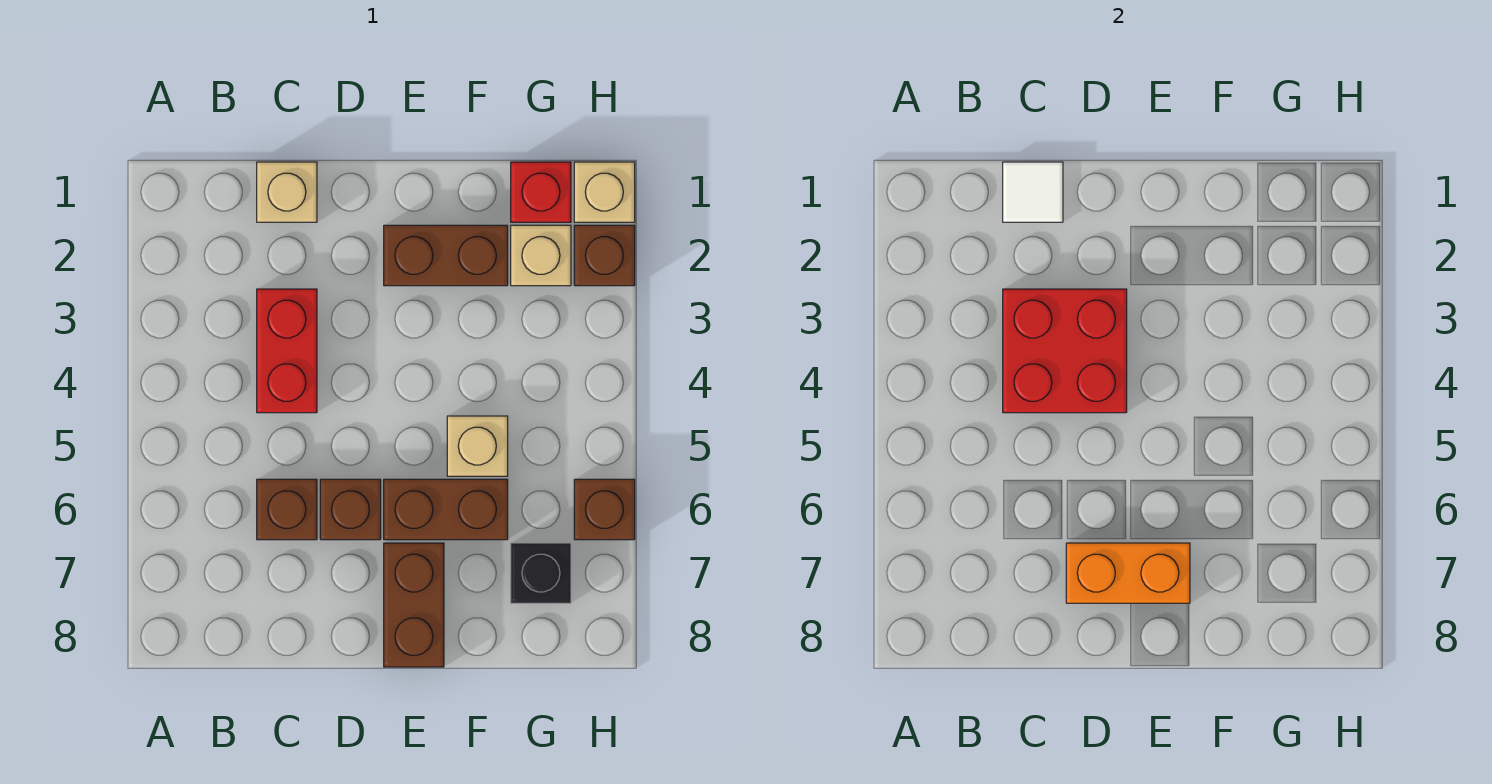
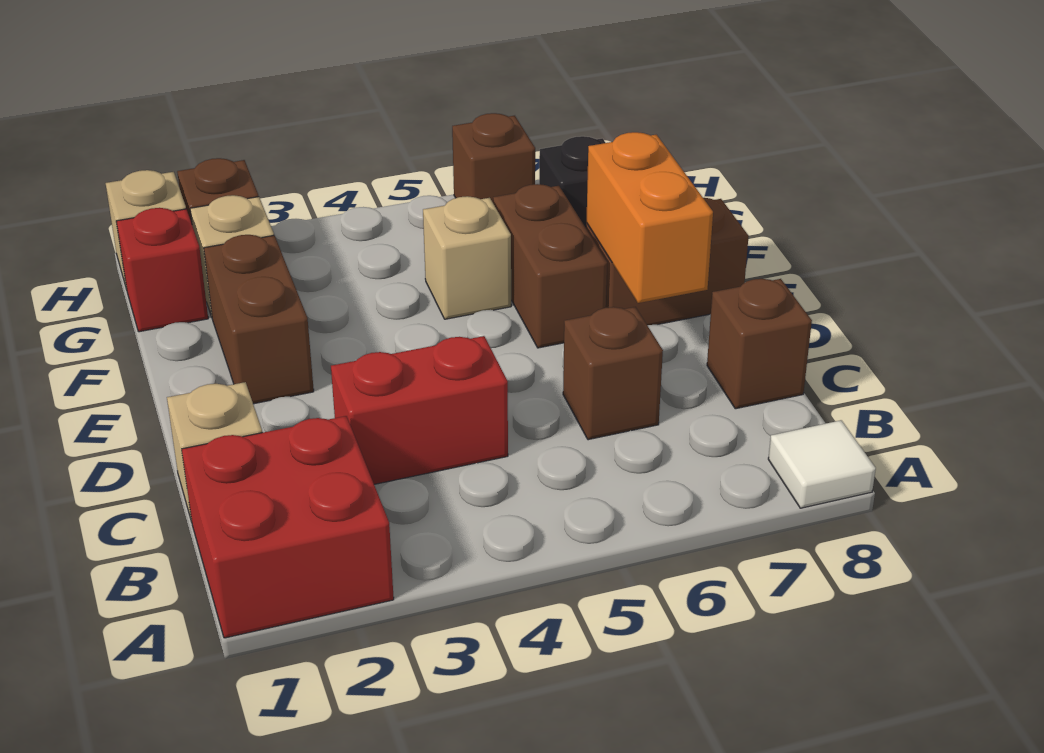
white 1x1 tile [1003,162,1063,222] -> white 1x1 tile moved to [768,420,876,508]
red 2x2 brick [1003,289,1127,413] -> red 2x2 brick moved to [182,416,394,638]
brown 1x1 brick [320,479,381,540] -> brown 1x1 brick moved to [707,279,812,409]

